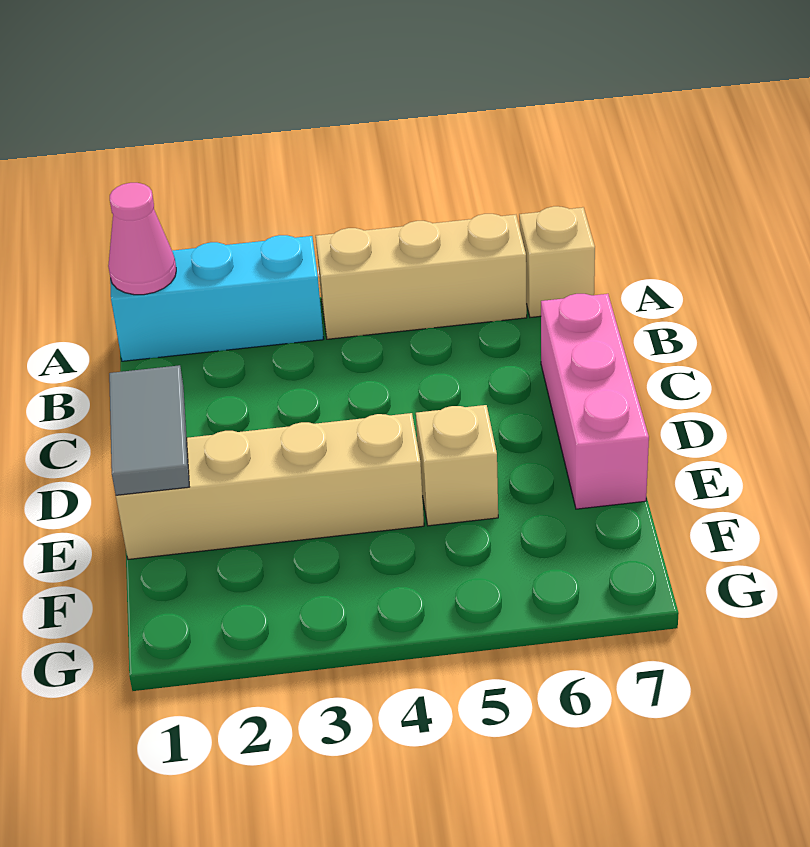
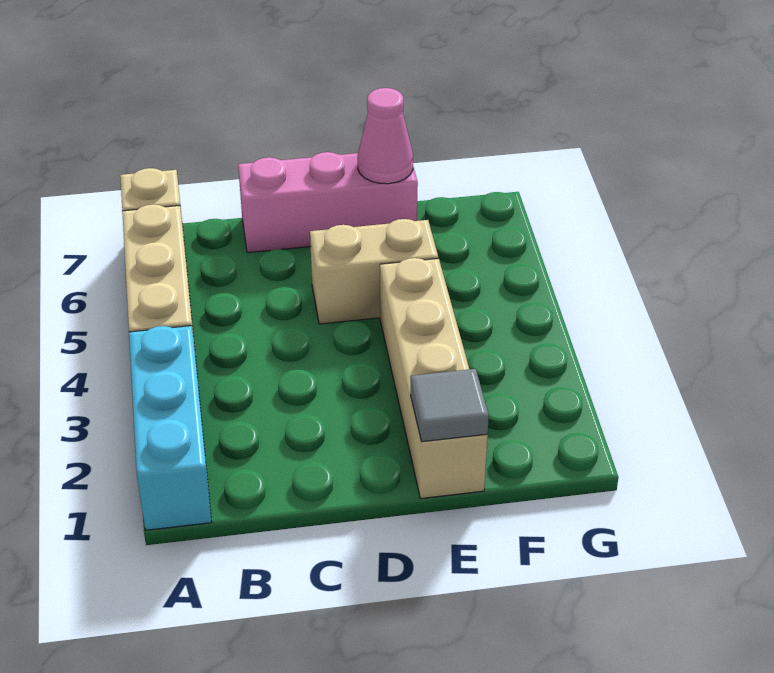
pink 1x1 cone [108,183,176,295] -> pink 1x1 cone moved to [358,88,413,184]
grey 1x2 tile [109,365,189,495] -> grey 1x1 tile [411,369,489,442]
tan 1x1 brick [416,405,498,526] -> tan 1x2 brick [310,219,438,324]

